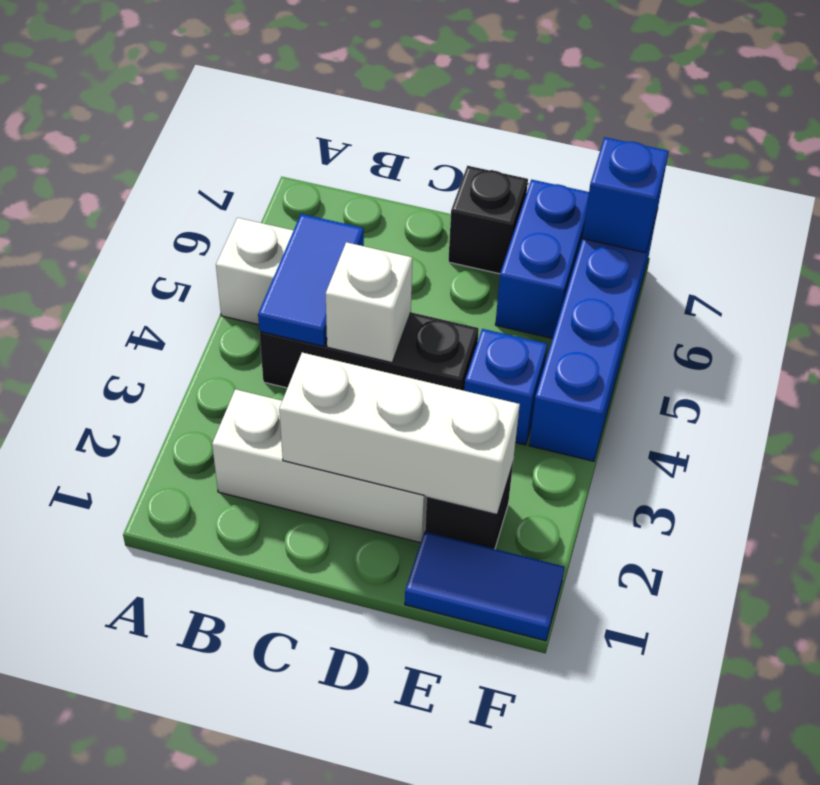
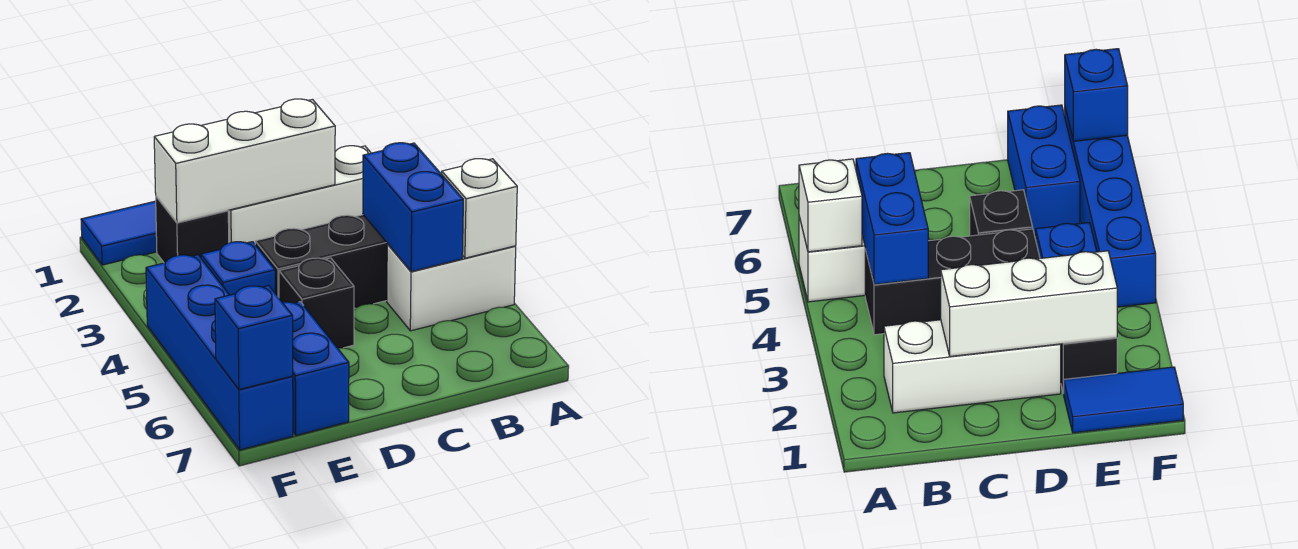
blue 1x2 tile [258,214,364,346] -> blue 1x2 brick [363,143,463,272]
white 1x1 brick [326,242,412,362] -> white 1x1 brick moved to [442,159,517,258]
black 1x1 brick [448,166,528,274] -> black 1x1 brick moved to [279,258,354,348]

